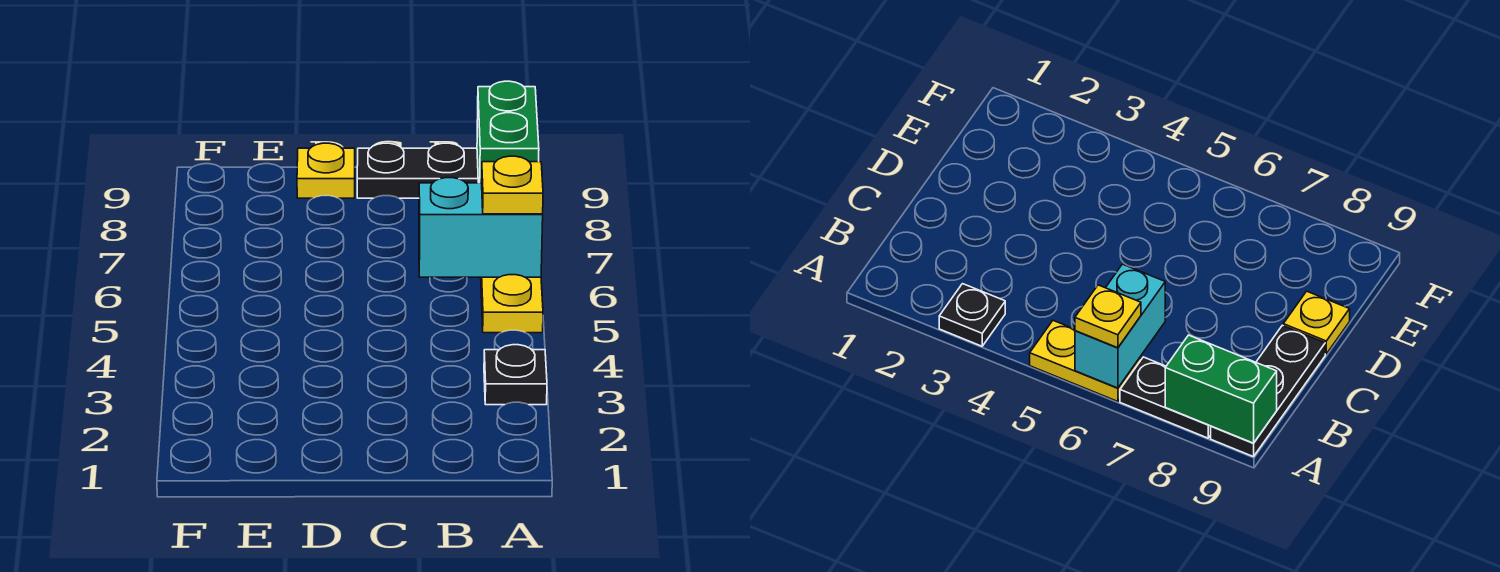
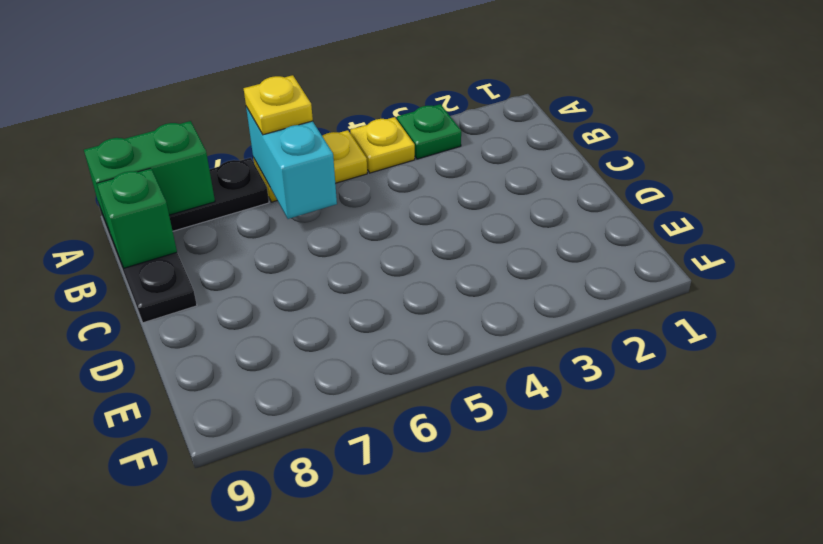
black 1x1 plate [484,345,547,405] -> green 1x1 plate [397,104,461,159]
none -> green 1x1 brick [97,168,177,268]
yellow 1x1 plate [297,143,355,198] -> yellow 1x1 plate moved to [350,117,415,173]

